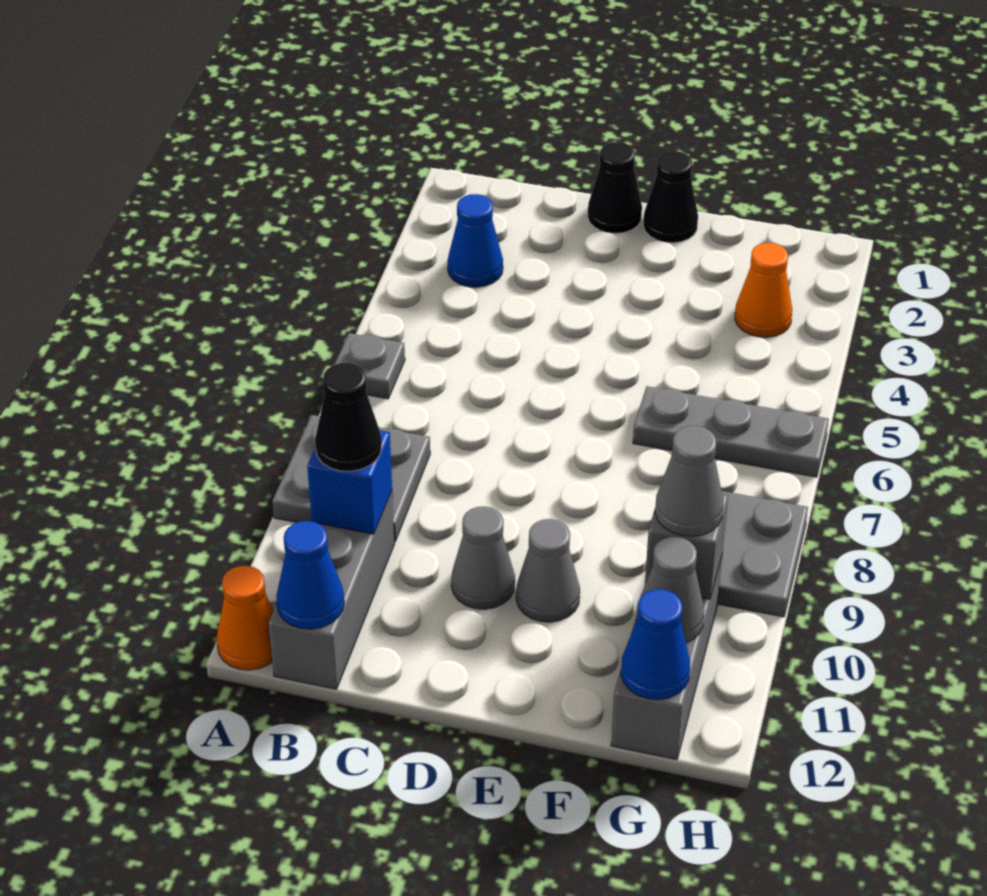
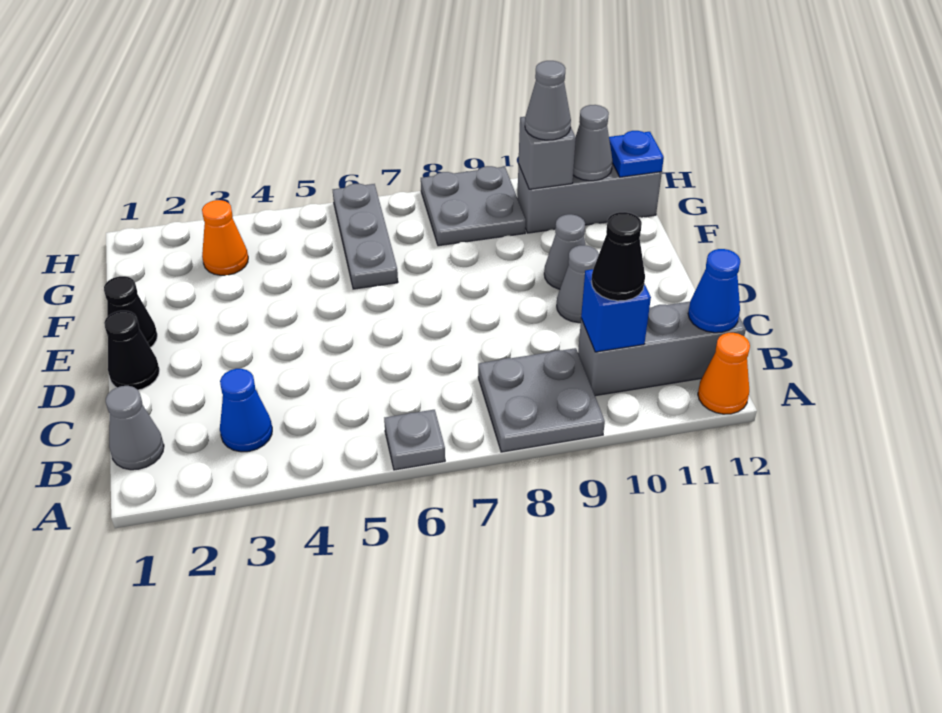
none -> grey 1x1 cone [106,386,164,470]
blue 1x1 cone [621,589,690,700] -> blue 1x1 plate [609,131,664,177]

